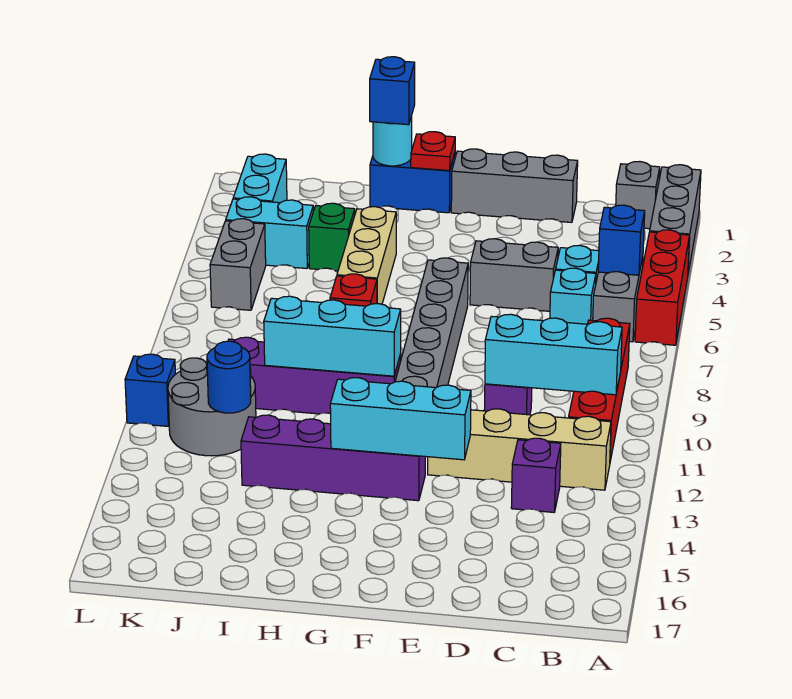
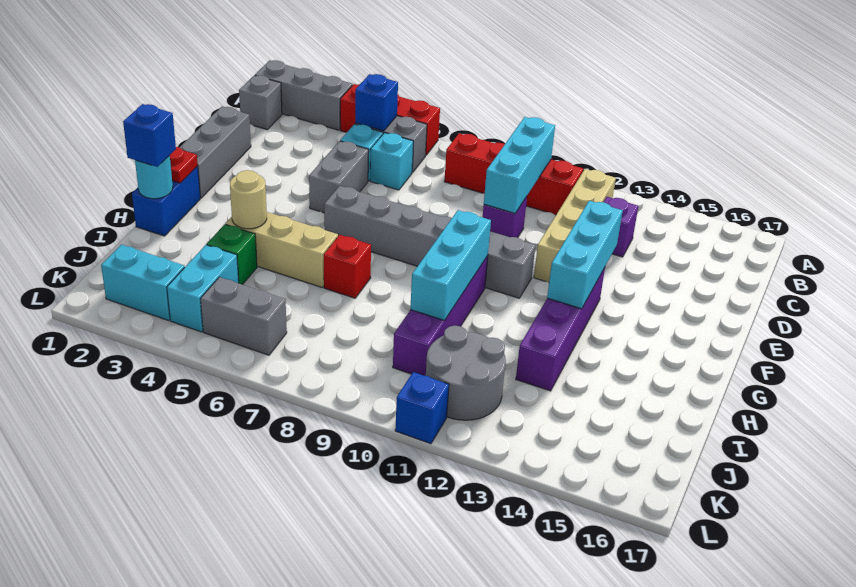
none -> tan 1x1 round brick [230,170,267,229]
blue 1x1 round brick [207,341,251,413] -> none

